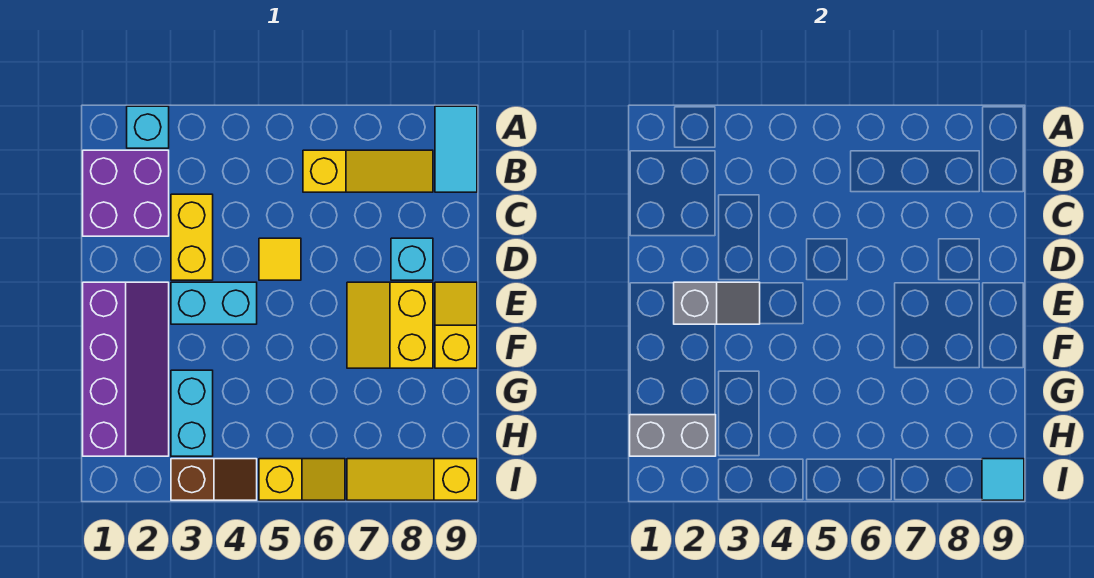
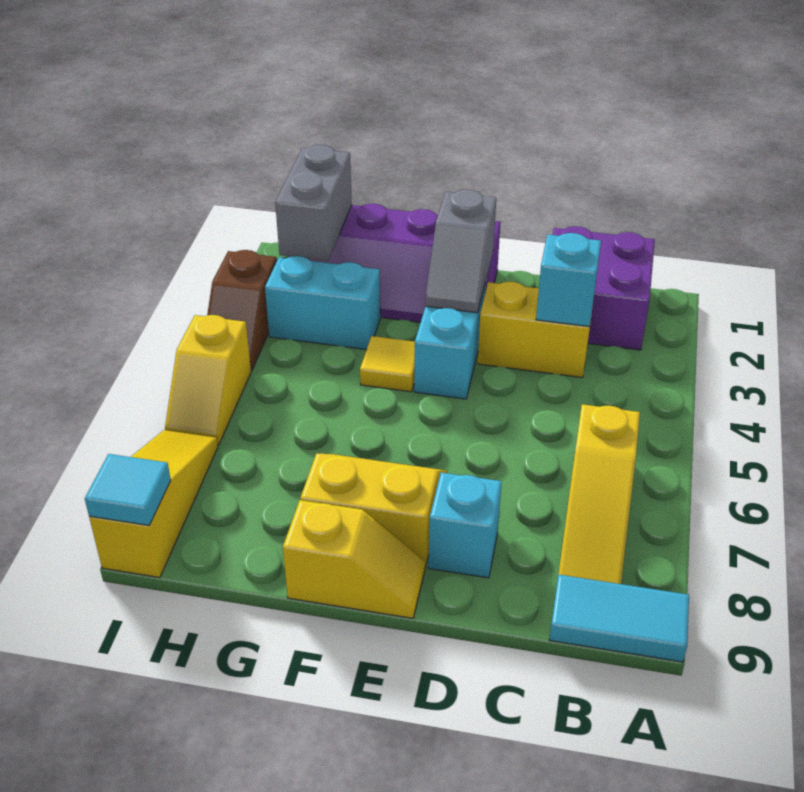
cyan 1x1 brick [127,106,169,148] -> cyan 1x1 brick moved to [536,233,601,327]
yellow 1x1 tile [259,238,301,280] -> yellow 1x1 tile moved to [360,336,415,392]

